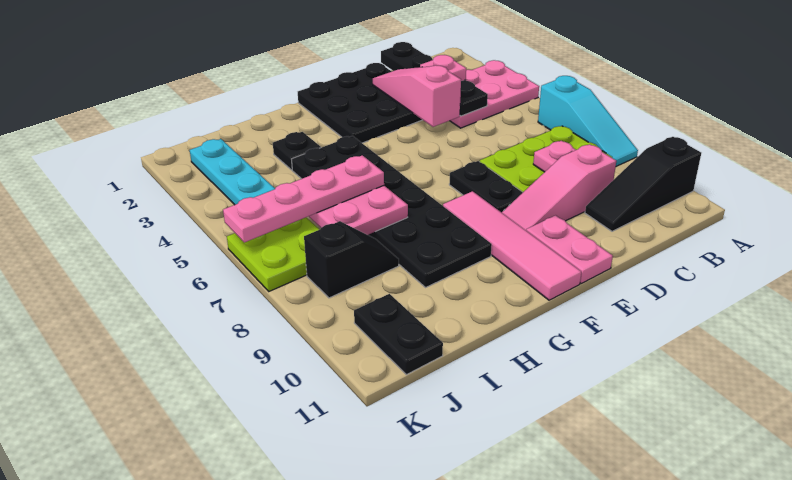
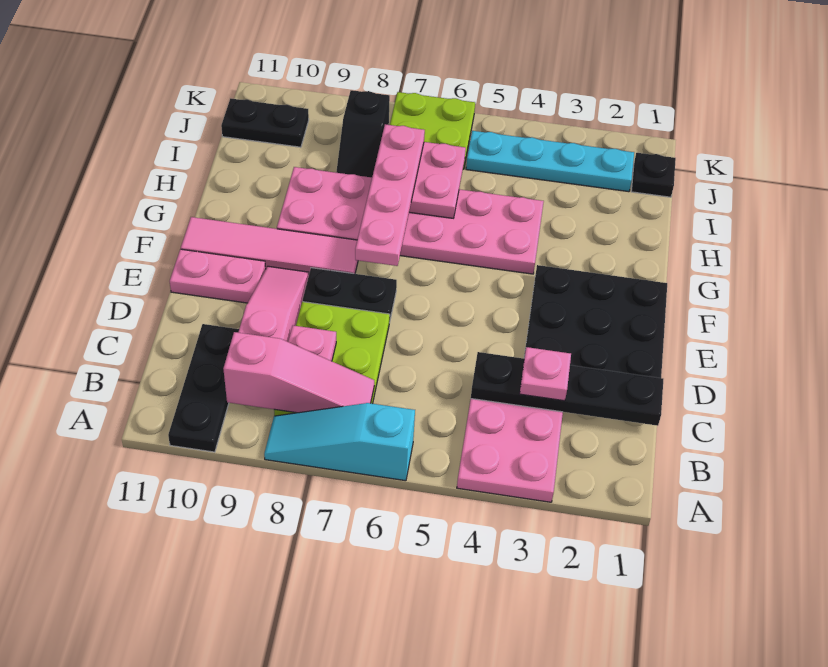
black 1x3 slope [585,137,701,231] -> black 1x3 plate [168,324,239,452]
pink 1x3 slope [373,65,461,127] -> pink 1x3 slope moved to [223,332,374,413]
black 2x6 plate [292,136,492,287] -> pink 2x6 plate [277,167,544,274]
black 1x1 plate [273,132,321,170] -> black 1x1 plate moved to [631,153,676,197]
pink 1x4 plate [223,155,384,242] -> pink 1x4 plate moved to [355,124,425,266]

